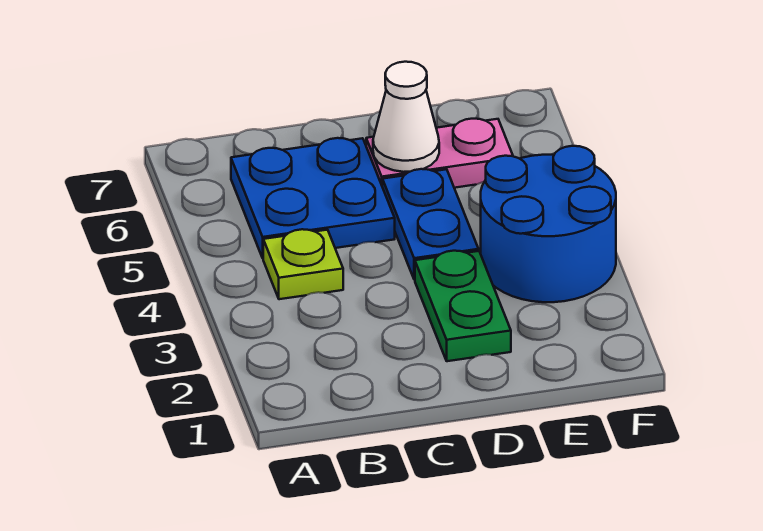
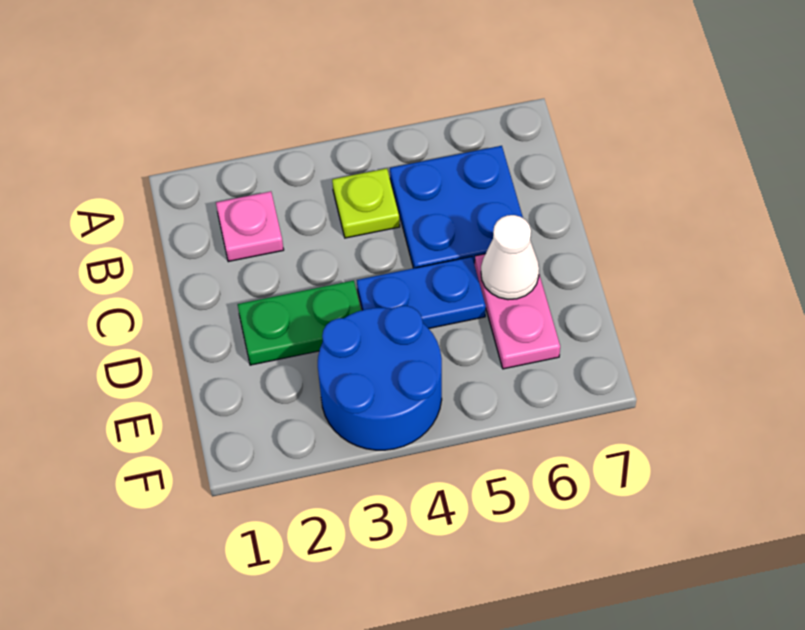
none -> pink 1x1 plate [216,191,284,262]

